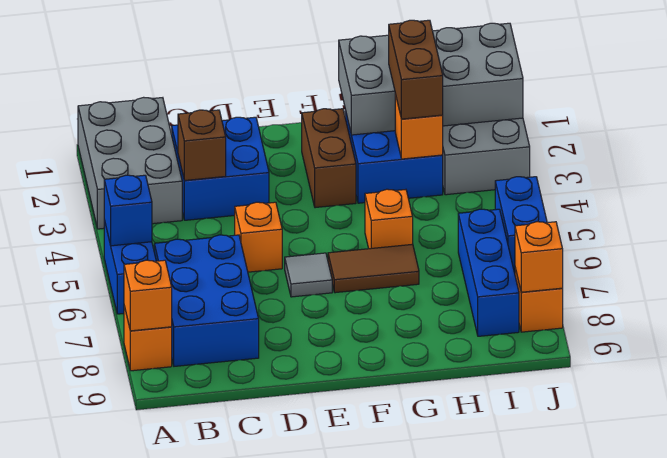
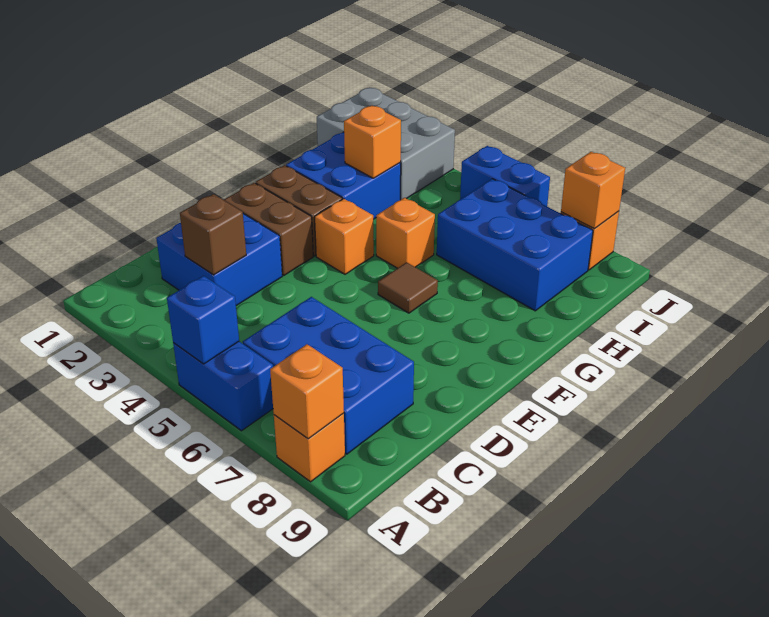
grey 2x3 brick [78,97,182,229] -> none
orange 1x1 brick [235,202,282,272] -> orange 1x1 brick moved to [315,199,374,274]
grey 1x1 tile [285,253,332,297] -> none
brown 1x2 tile [328,244,419,293] -> brown 1x1 tile [378,262,438,313]
grey 2x4 brick [339,23,523,135] -> none
brown 1x2 brick [389,20,443,119] -> brown 1x2 brick moved to [224,183,313,275]
blue 1x3 brick [458,209,519,336] -> blue 2x3 brick [437,179,593,311]

